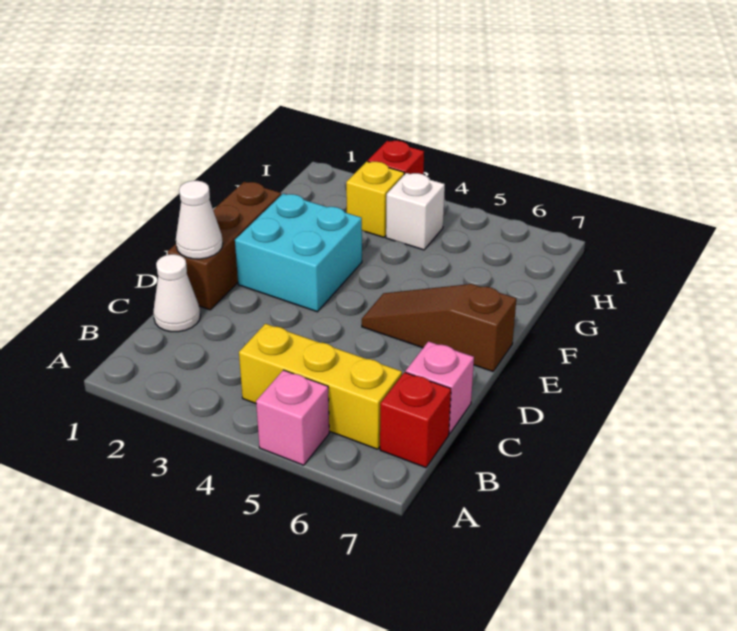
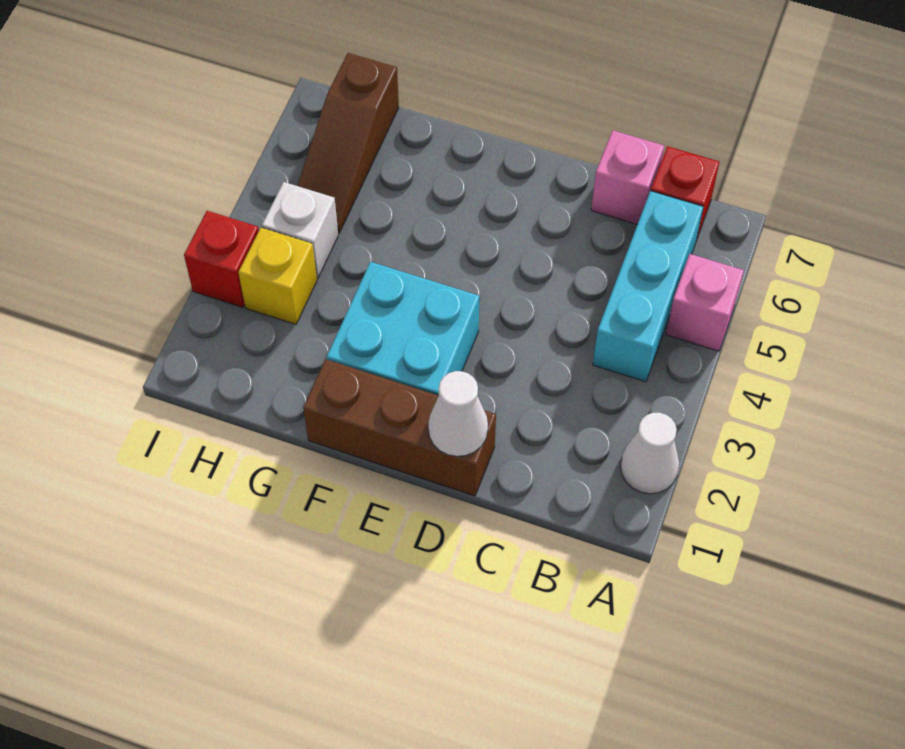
yellow 1x3 brick [239,324,402,449] -> cyan 1x3 brick [593,191,703,382]
white 1x1 cone [153,254,200,332] -> white 1x1 cone moved to [620,413,679,494]
brown 1x3 slope [362,284,516,371] -> brown 1x3 slope moved to [297,53,399,233]

